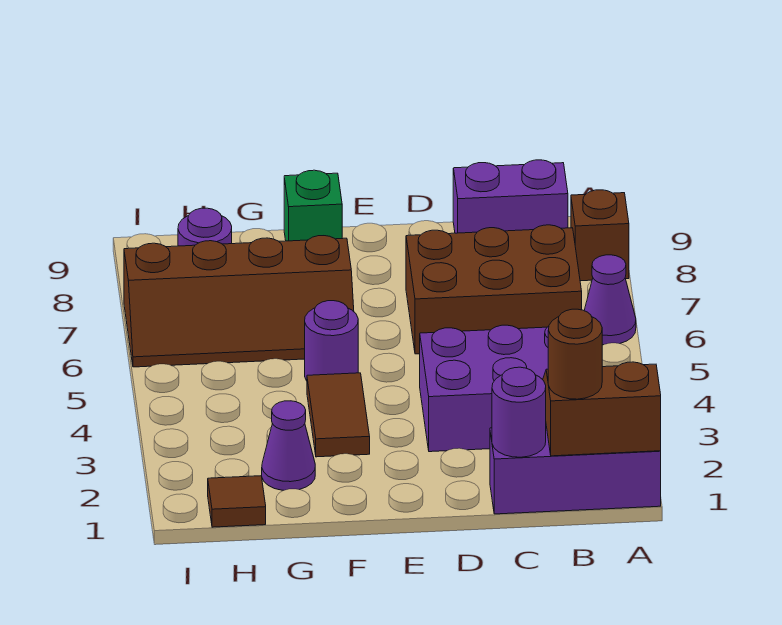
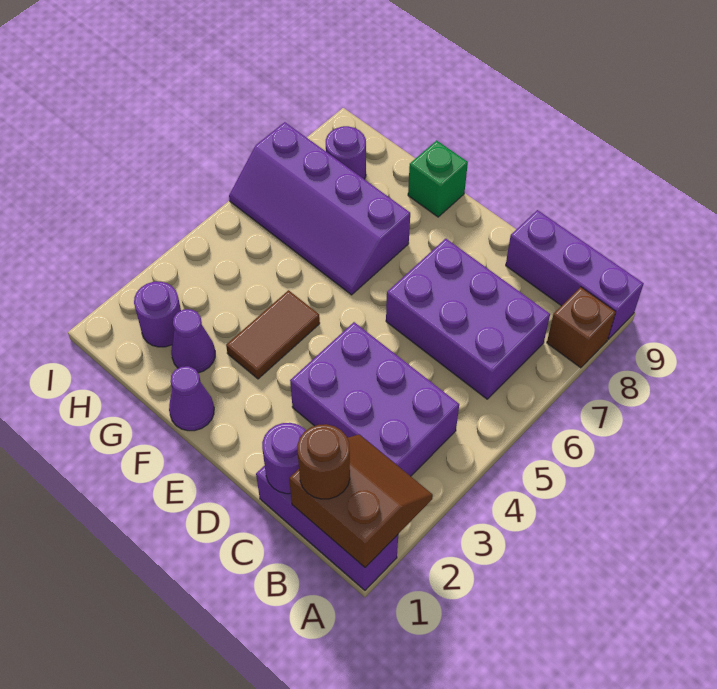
purple 1x1 cone [584,255,636,345] -> purple 1x1 cone moved to [169,366,214,431]
brown 2x3 brick [406,225,582,354] -> purple 2x3 brick [386,239,550,399]
purple 1x2 brick [453,160,568,233] -> purple 1x3 brick [506,210,644,339]
purple 1x1 round brick [305,301,358,381] -> purple 1x1 round brick moved to [134,282,181,347]
brown 2x4 slope [124,236,354,367] -> purple 2x4 slope [229,122,410,295]
brown 1x1 tile [208,476,266,527] -> none

